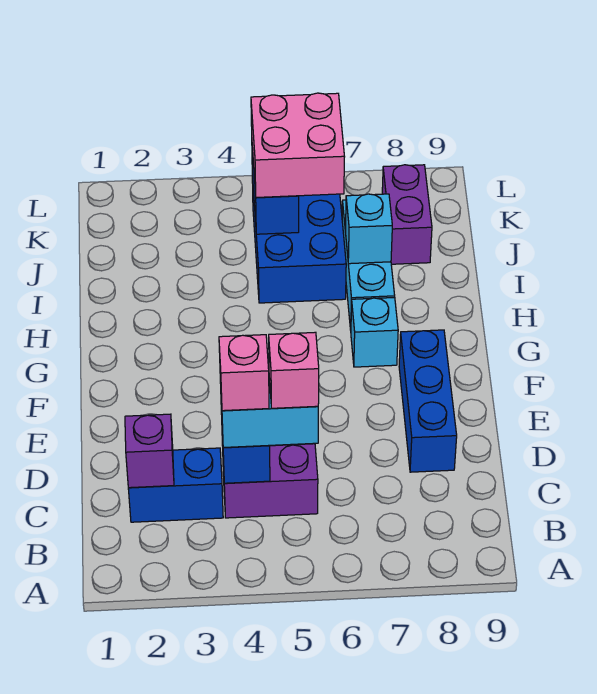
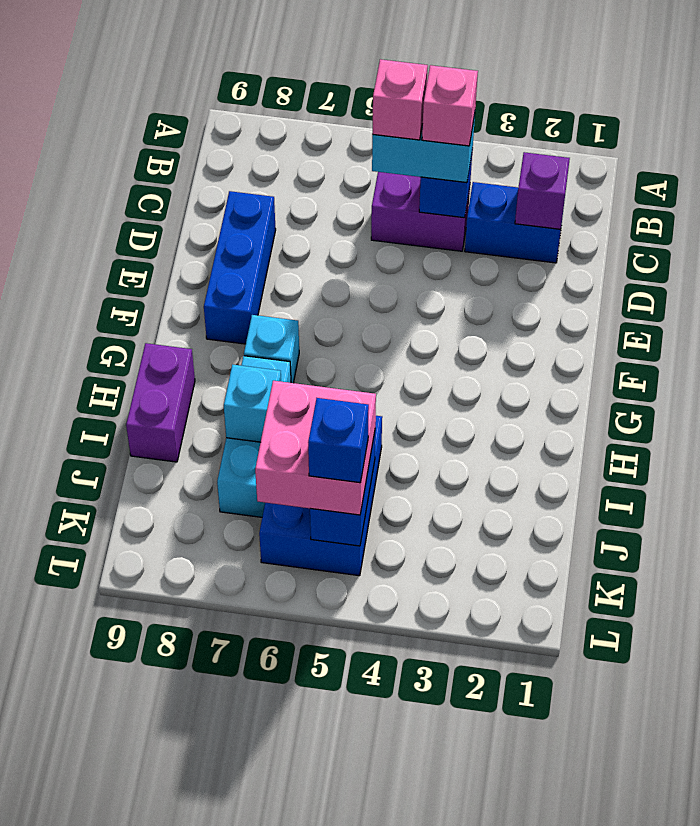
purple 1x2 brick [382,165,432,264] -> purple 1x2 brick moved to [126,343,195,462]
none -> blue 1x1 brick [308,398,369,483]

